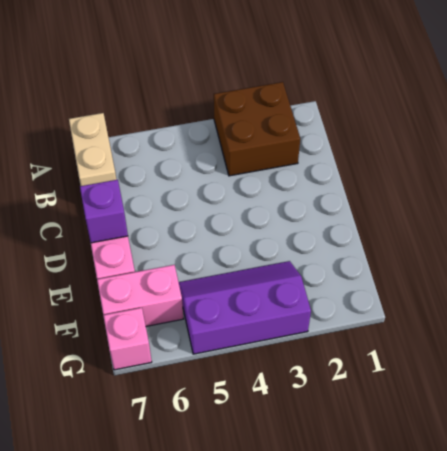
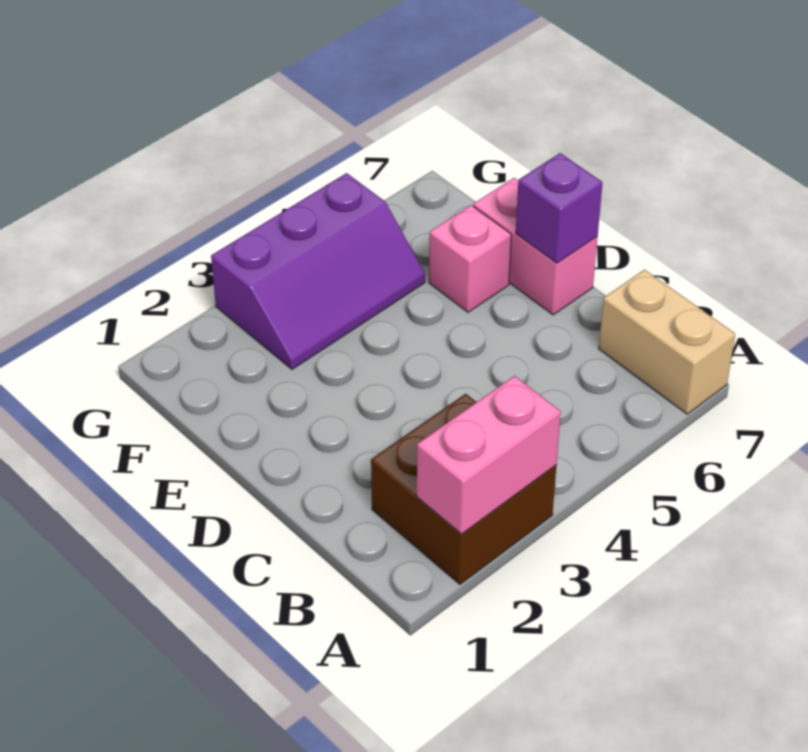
pink 1x2 brick [97,265,183,326] -> pink 1x2 brick moved to [417,376,561,534]
pink 1x1 brick [103,308,152,370] -> pink 1x1 brick moved to [429,205,511,312]

